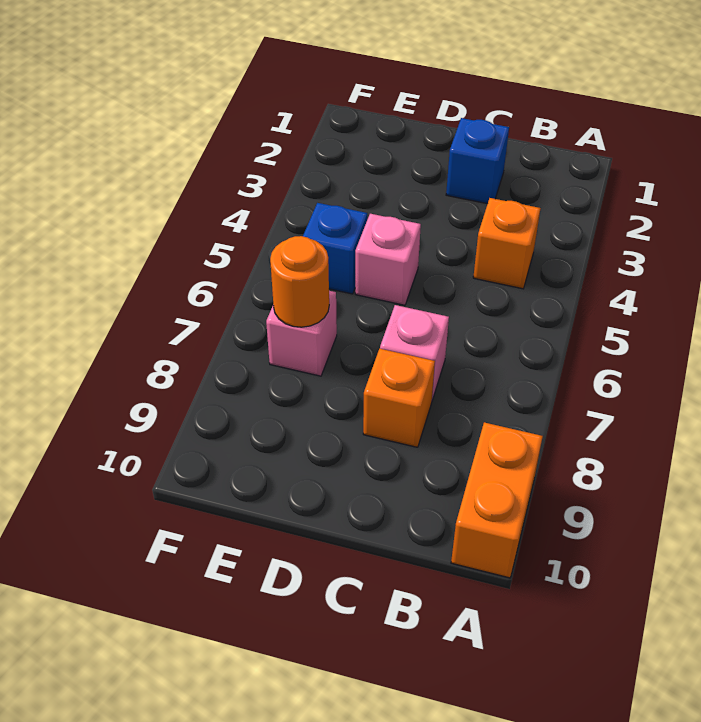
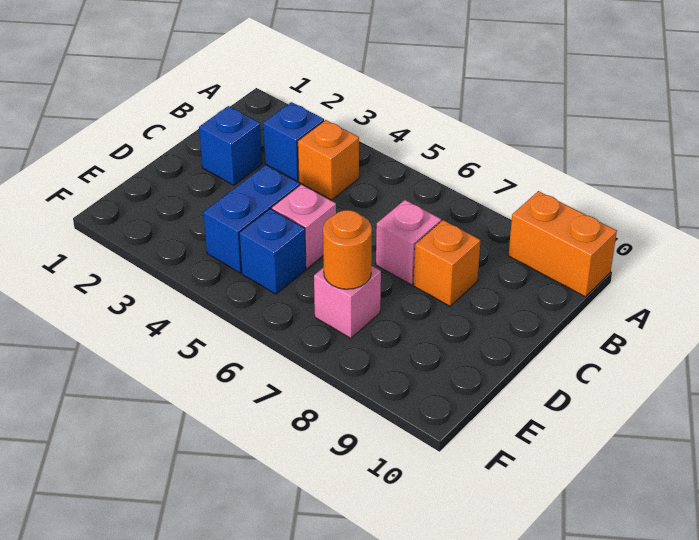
none -> blue 1x1 brick [263,102,324,181]
none -> blue 1x2 brick [204,165,300,273]

